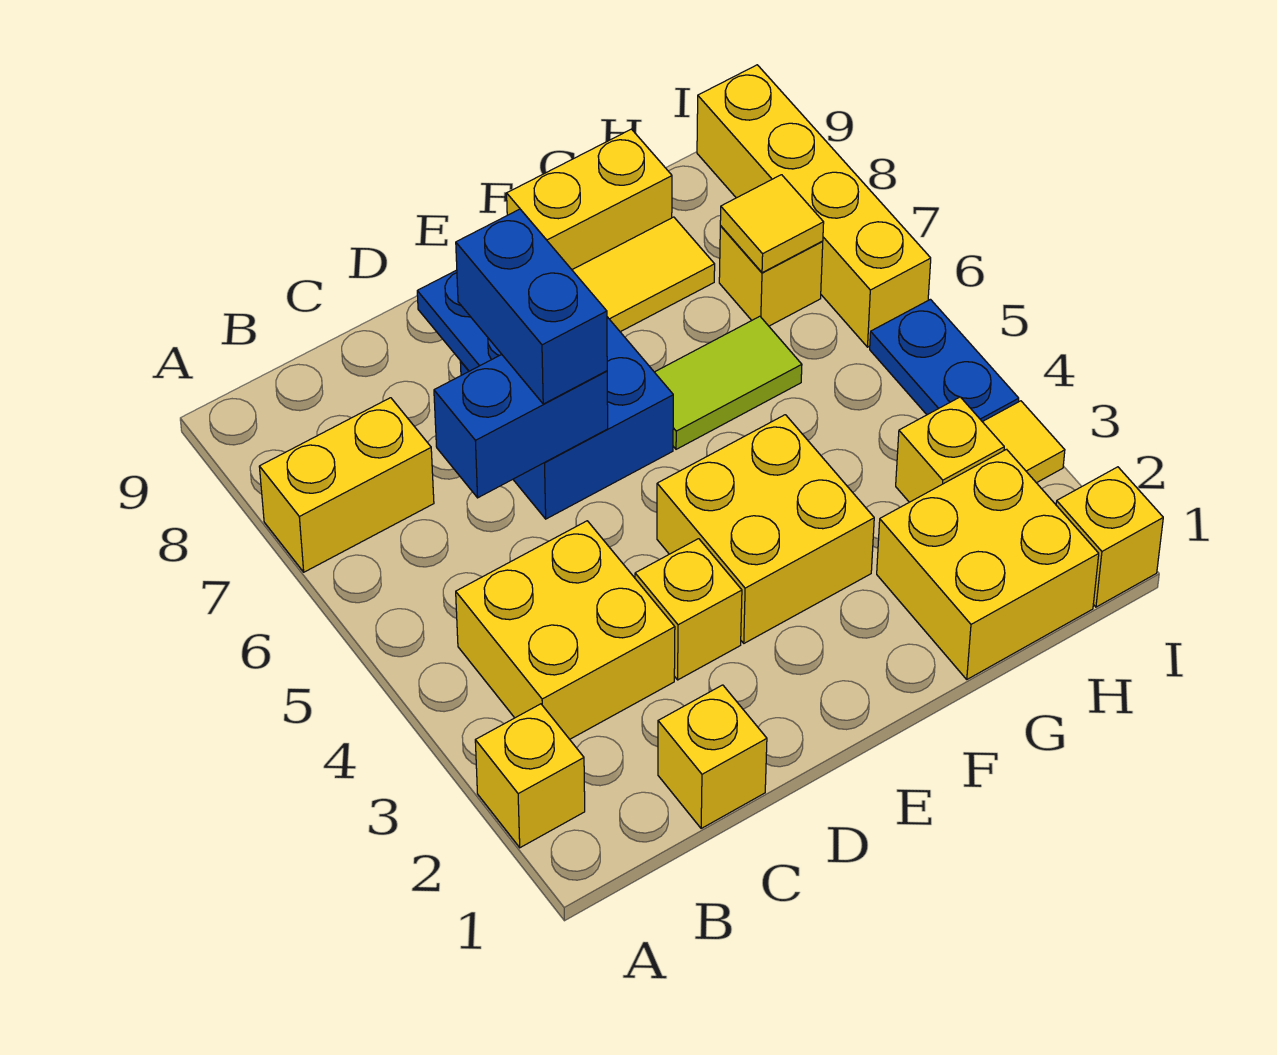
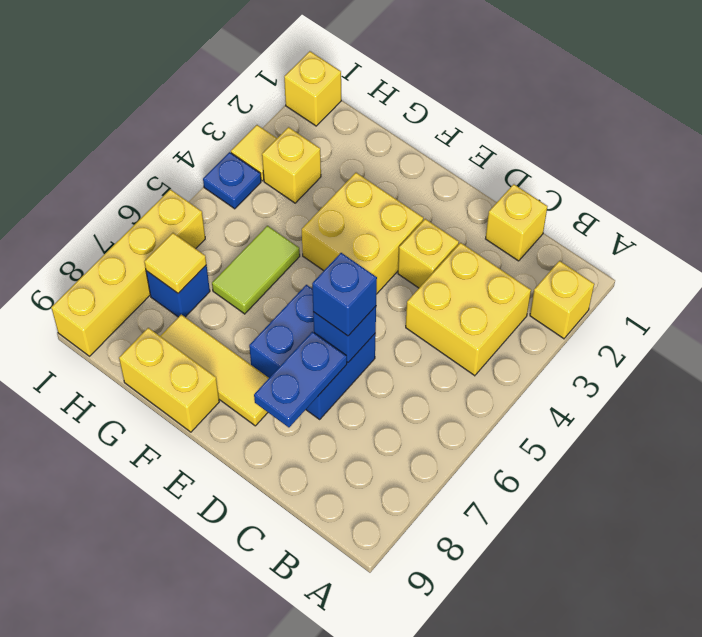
yellow 1x2 brick [259,398,434,572] -> none
blue 1x2 brick [434,354,608,498] -> blue 1x1 brick [313,306,376,362]
blue 1x2 brick [456,209,607,404] -> blue 1x1 brick [312,253,377,336]
lime 1x2 tile [655,316,802,449] -> lime 1x2 tile turned to [212,226,300,314]
yellow 2x2 brick [877,449,1099,679] -> none
yellow 1x1 brick [719,226,823,326] -> blue 1x1 brick [146,265,210,317]
blue 1x2 plate [870,299,1019,422] -> blue 1x1 plate [203,152,261,209]

